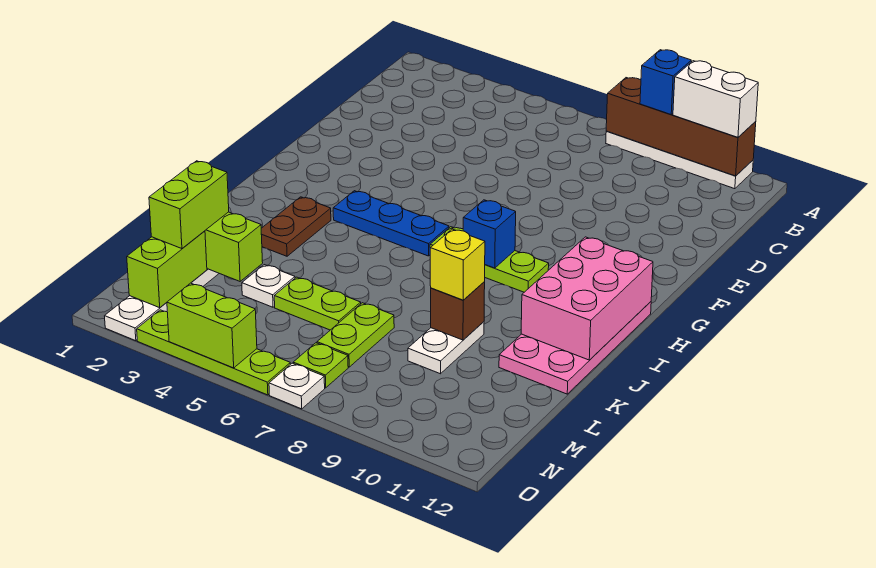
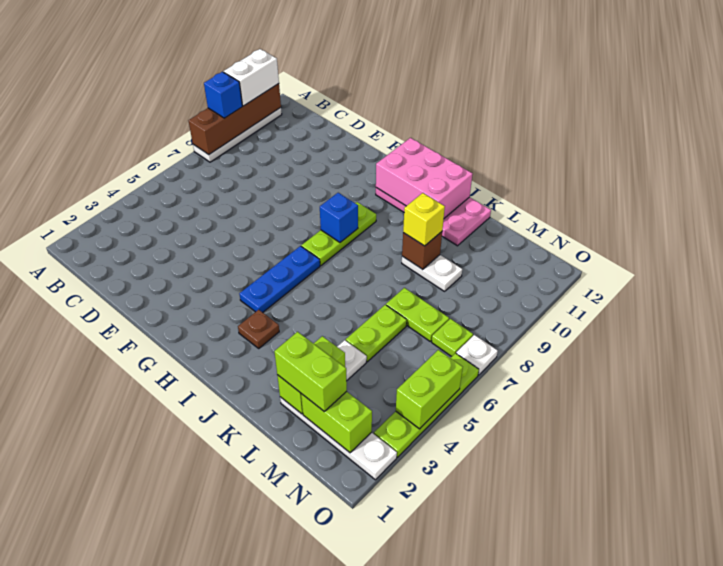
brown 1x2 plate [261,197,331,256] -> brown 1x1 plate [238,310,279,348]

